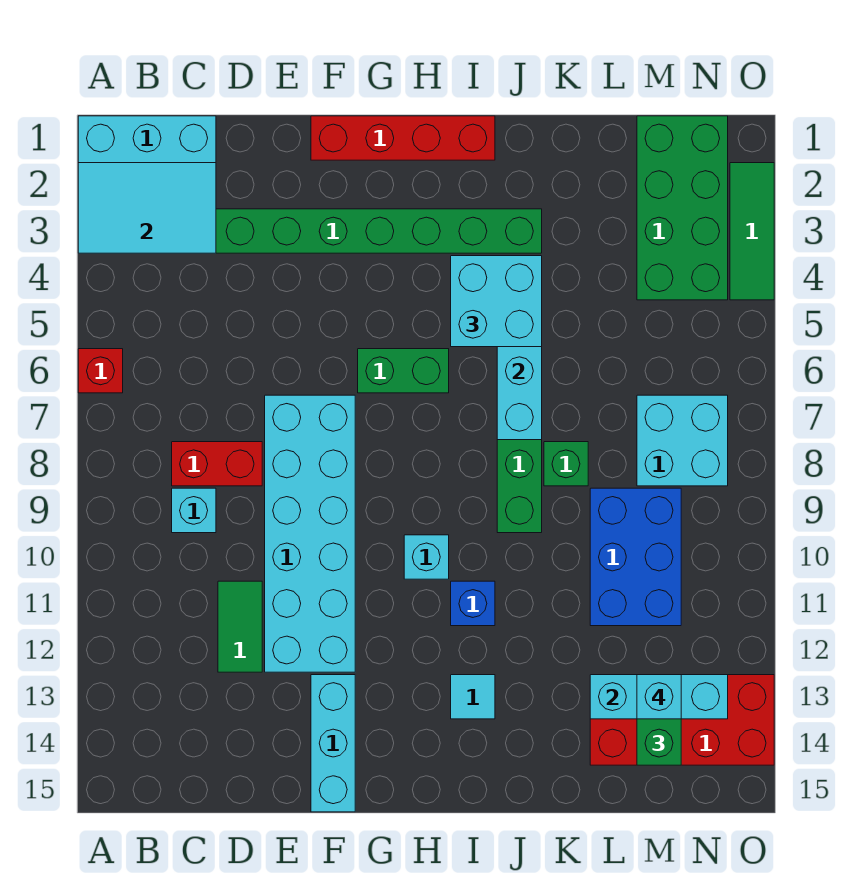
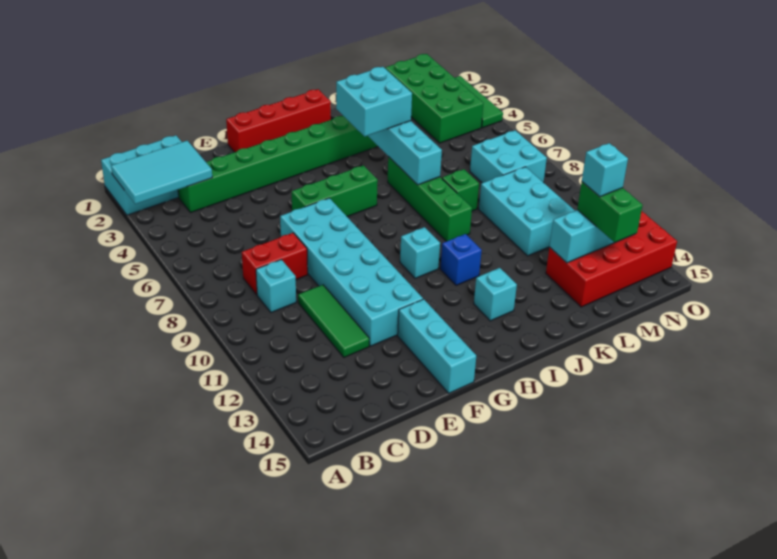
red 1x1 brick [78,349,123,393] -> none
green 1x2 tile [218,581,262,672] -> green 1x3 tile [298,285,369,357]
green 1x2 brick [358,349,449,393] -> green 1x3 brick [292,165,378,216]
cyan 1x1 tile [451,675,495,719] -> cyan 1x1 brick [474,268,517,321]
blue 2x3 brick [590,488,681,626] -> cyan 2x3 brick [479,167,575,256]

